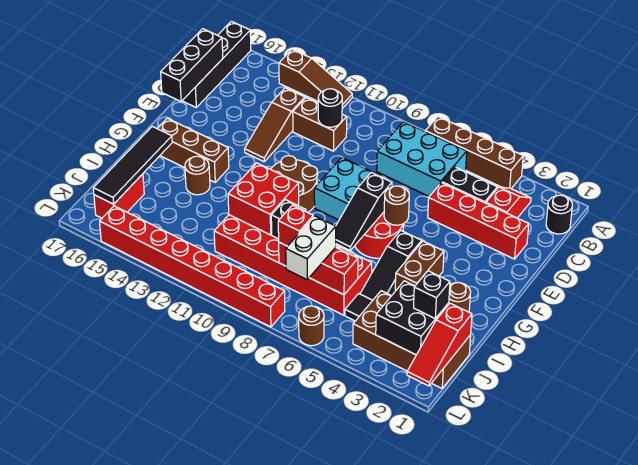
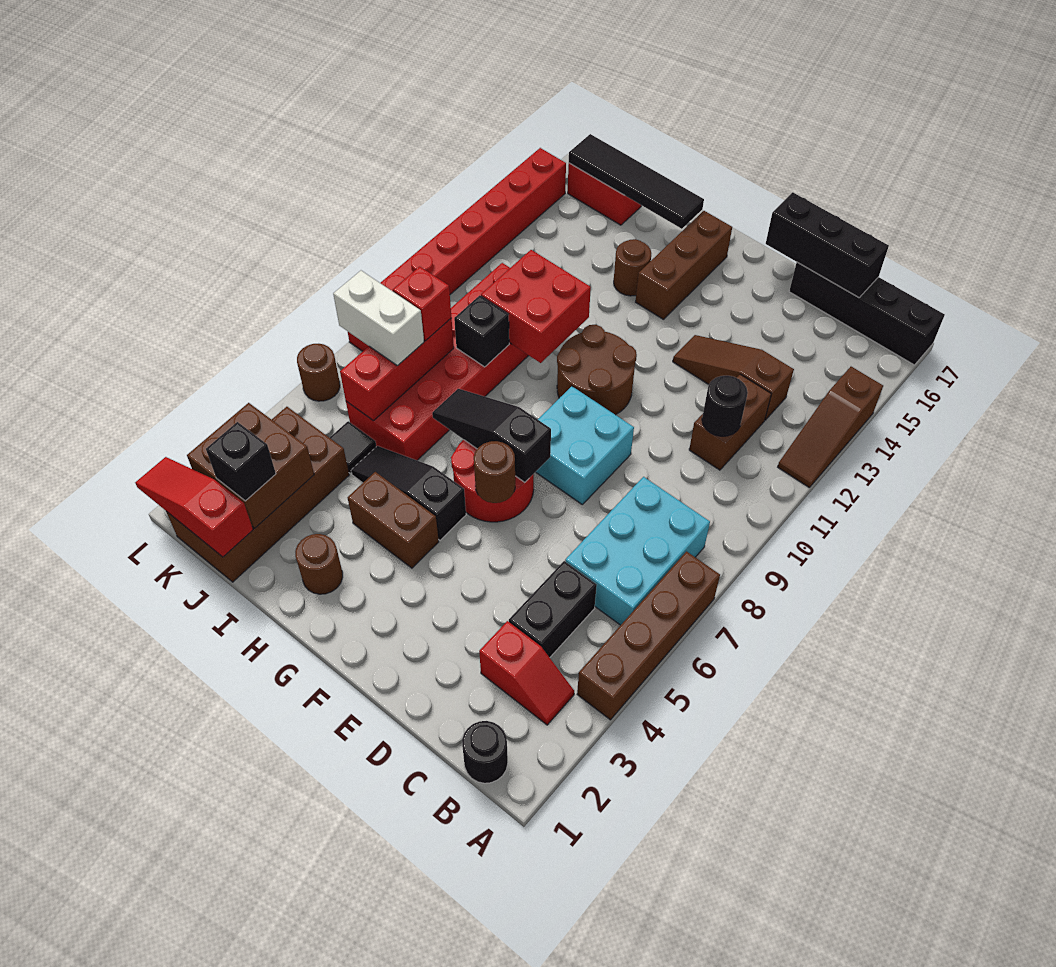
red 1x4 brick [428,183,529,259] -> none
black 2x2 brick [376,281,449,355] -> brown 2x2 brick [187,403,314,528]

